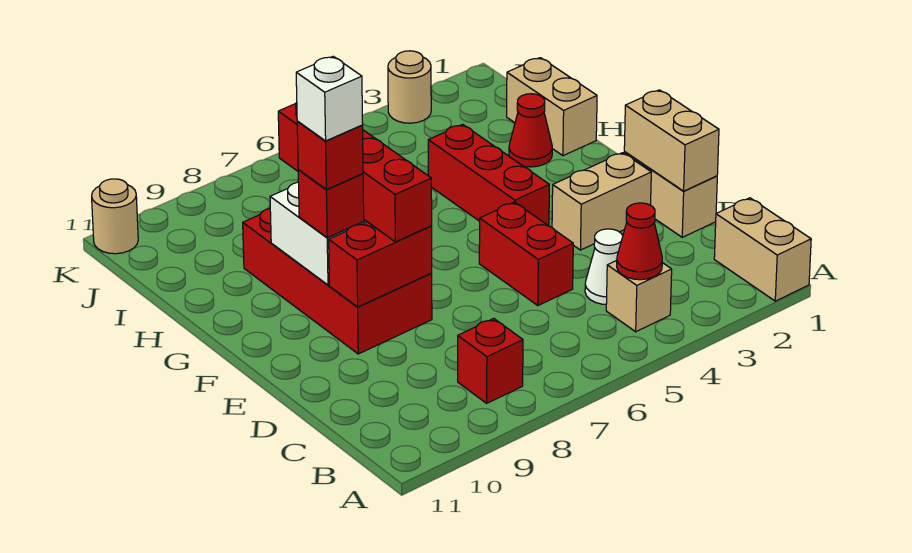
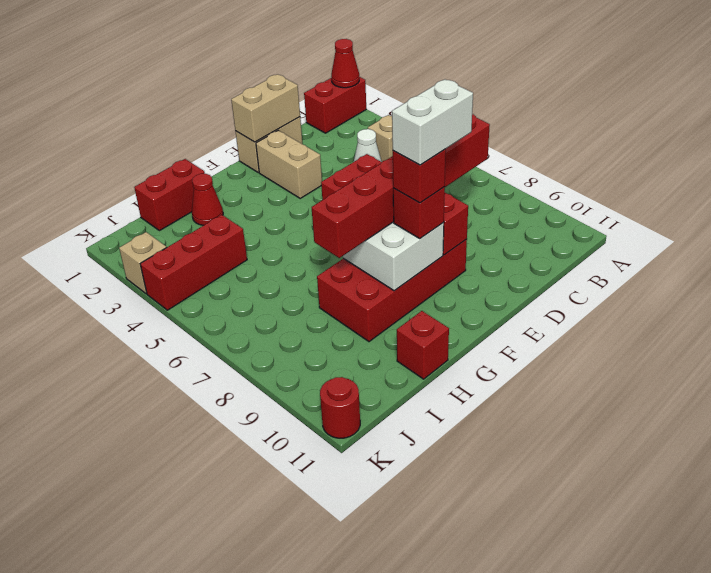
tan 1x2 brick [714,198,811,301] -> red 1x2 brick [304,77,366,133]
red 1x1 cone [617,203,662,280] -> red 1x1 cone moved to [331,39,359,88]
red 1x1 brick [458,318,523,403] -> red 1x1 brick moved to [397,311,449,379]
red 1x4 brick [278,102,432,242] -> red 1x6 brick [312,114,490,258]
red 1x3 brick [428,124,549,226] -> red 1x3 brick moved to [140,215,247,310]
white 1x1 brick [296,56,363,141] -> white 1x2 brick [392,79,473,165]
tan 1x2 brick [507,58,597,156] -> red 1x2 brick [134,159,205,231]
tan 1x1 round brick [388,51,431,123] -> tan 1x1 brick [119,232,167,294]
tan 1x1 round brick [92,179,138,254] -> red 1x1 round brick [320,377,360,438]

